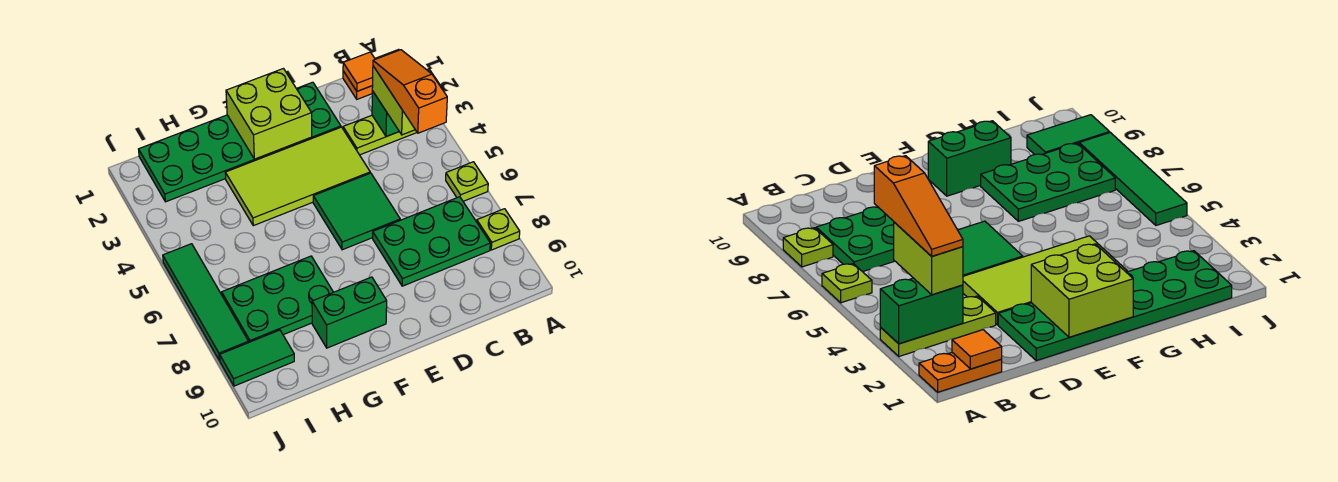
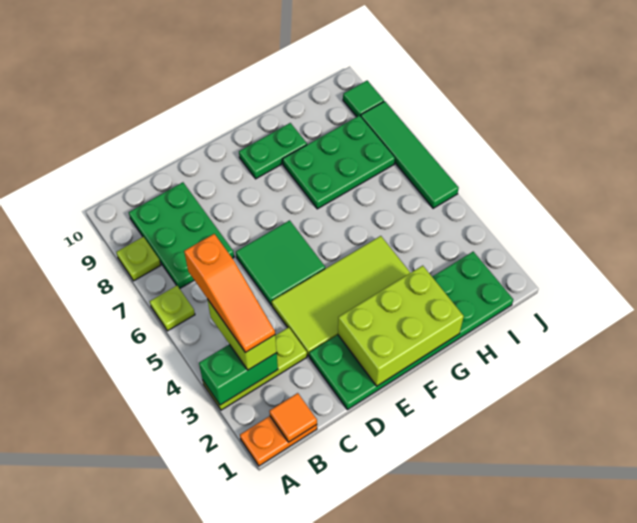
green 2x3 plate [373,197,490,286] -> green 2x3 plate turned to [129,182,234,289]
lime 2x2 brick [226,69,312,159] -> lime 2x3 brick [338,266,464,386]
green 1x2 brick [312,277,387,348] -> green 1x2 plate [239,123,307,179]
green 1x2 tile [220,330,294,386] -> green 1x1 tile [343,81,384,117]

